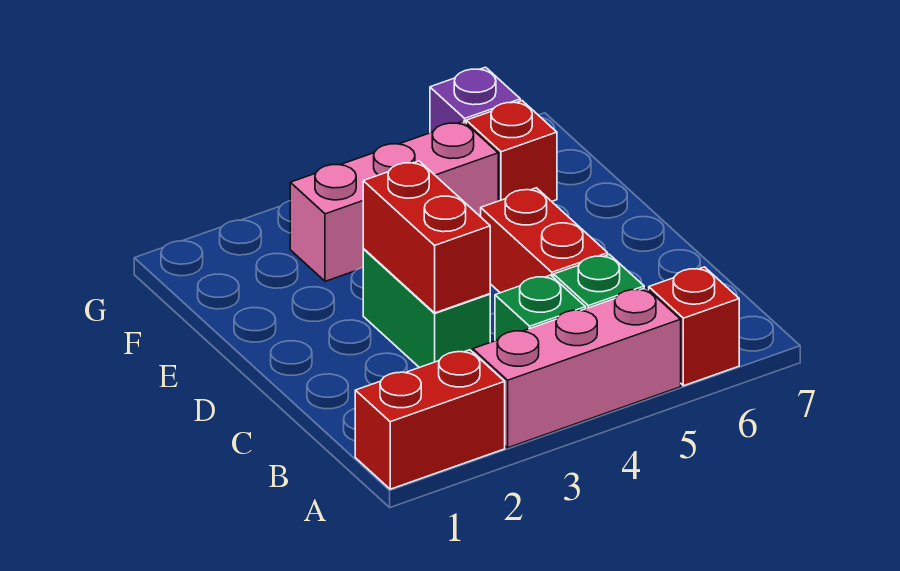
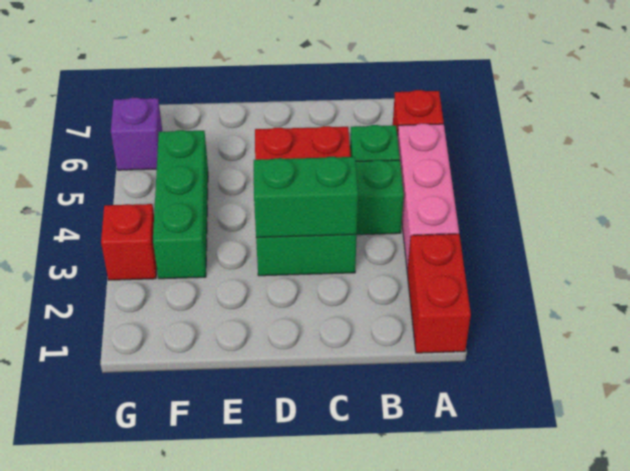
red 1x2 brick [363,161,490,313] -> green 1x2 brick [254,157,358,237]
pink 1x3 brick [290,121,498,281] -> green 1x3 brick [153,130,208,279]
red 1x1 brick [466,101,557,201] -> red 1x1 brick moved to [101,204,157,280]

